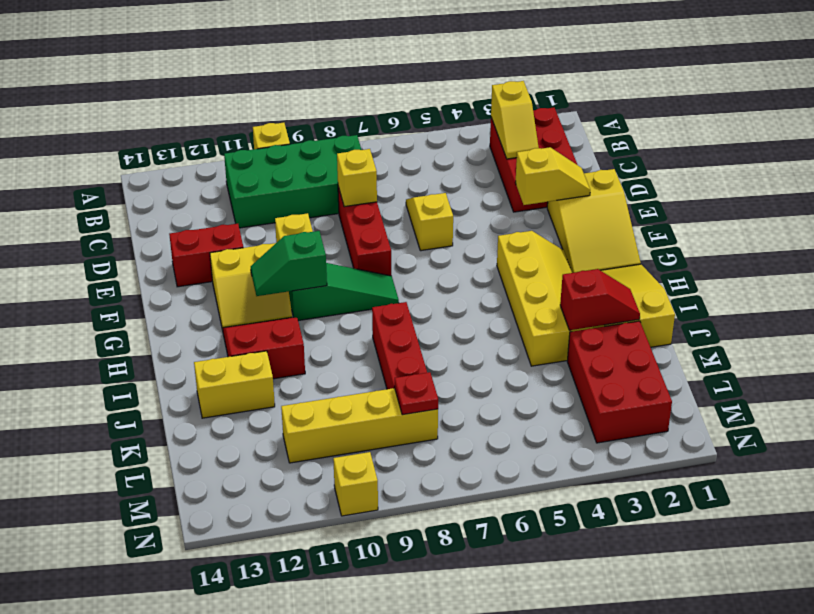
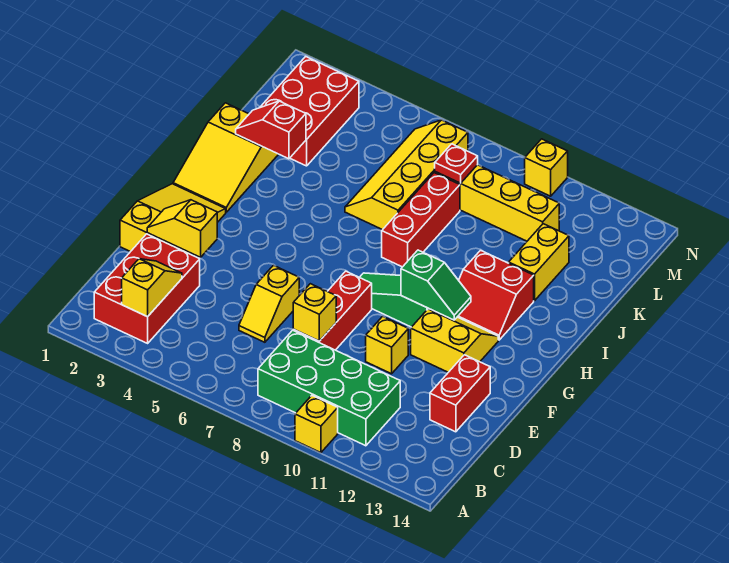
red 1x2 brick [169,224,243,287] -> red 1x2 brick turned to [430,355,490,432]
yellow 2x4 slope [497,231,593,366] -> yellow 2x4 slope moved to [345,120,468,230]
yellow 1x2 brick [194,351,275,418] -> yellow 1x2 brick turned to [509,224,569,301]

